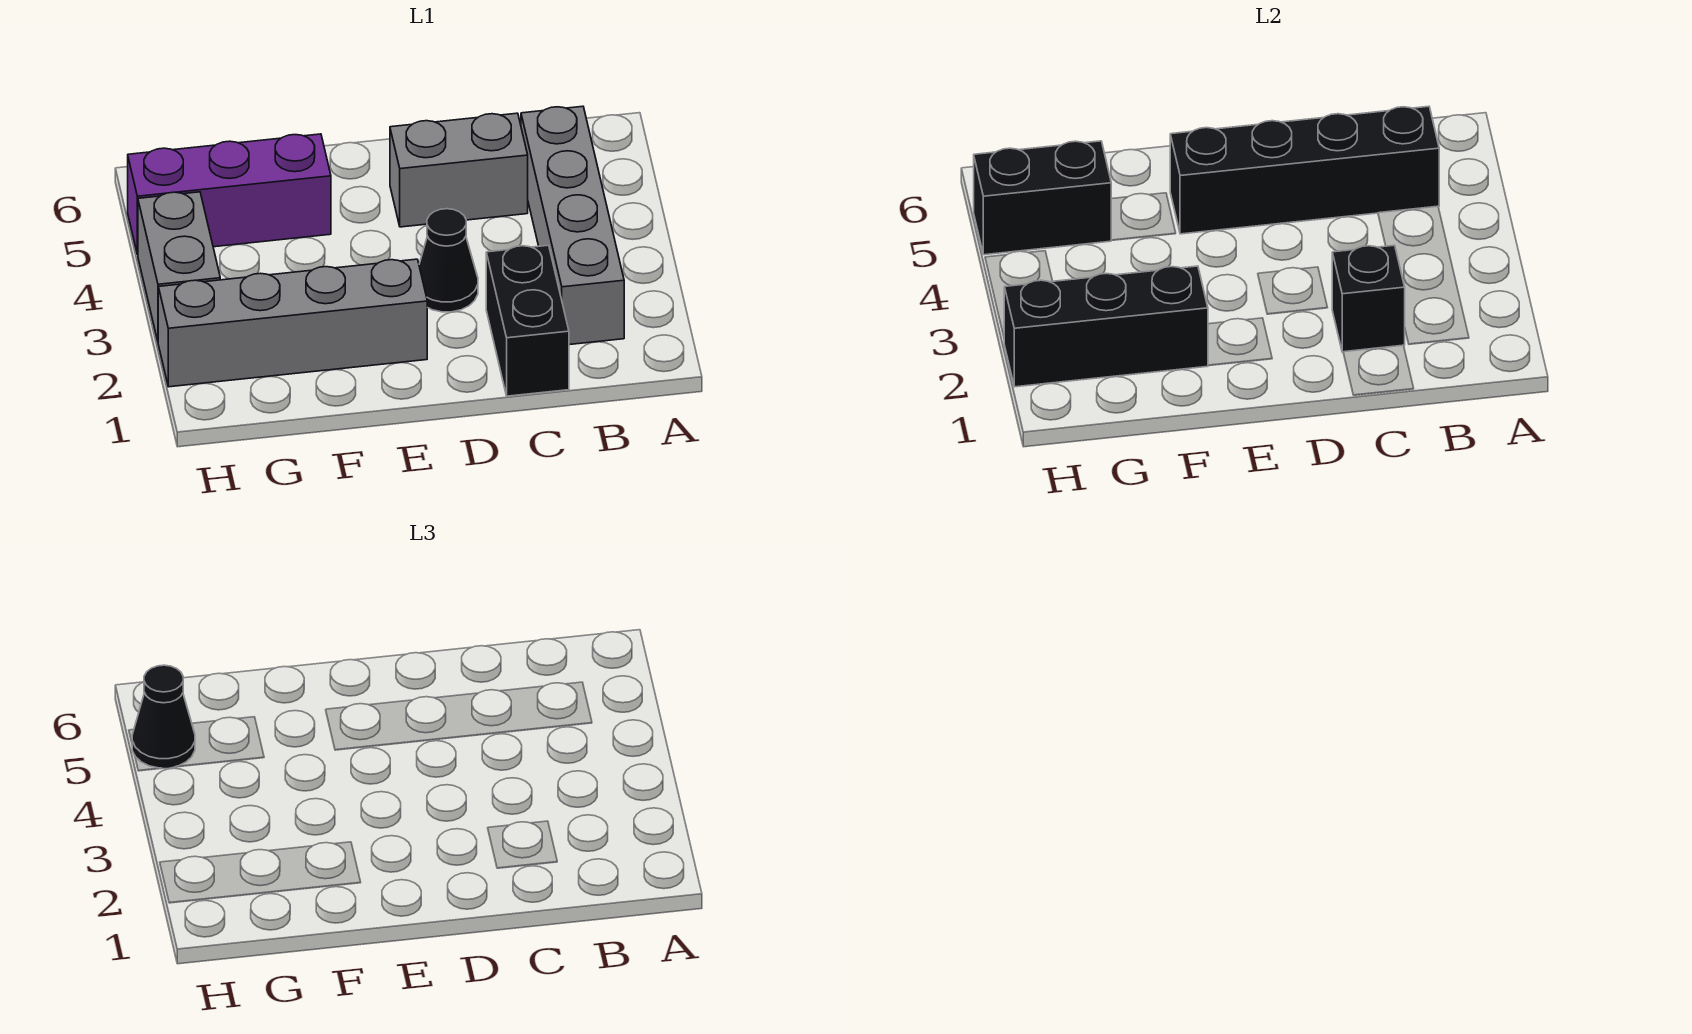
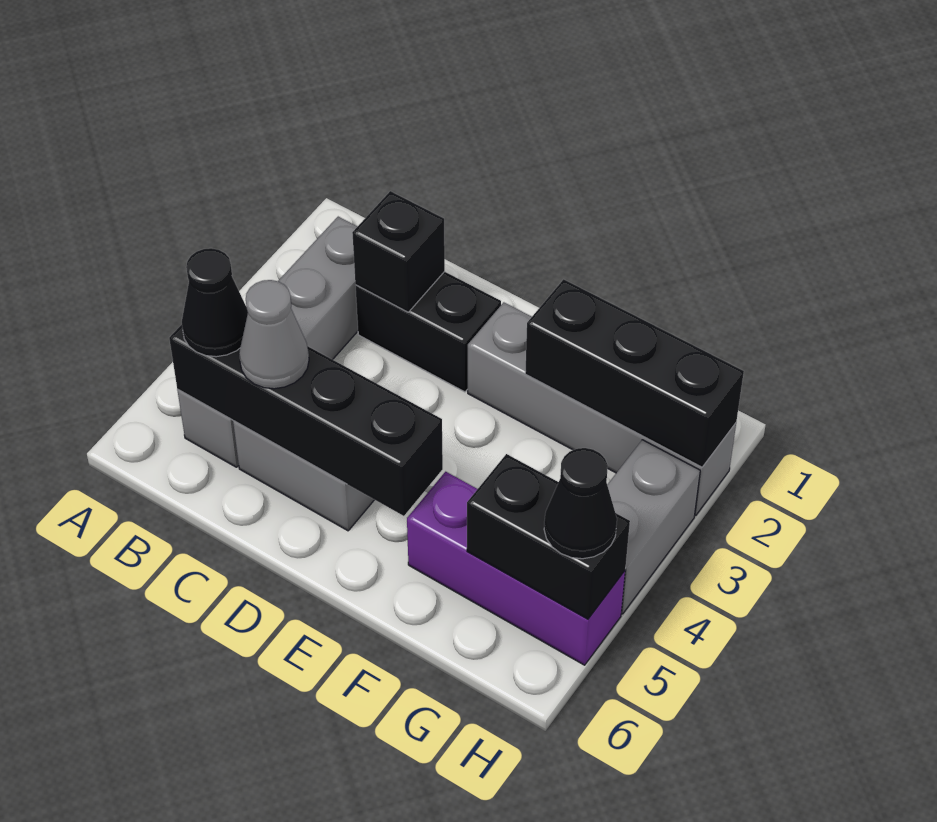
black 1x2 brick [486,245,569,396] -> black 1x2 brick turned to [356,272,501,392]
none -> grey 1x1 cone [239,280,309,389]
black 1x1 cone [419,209,478,312] -> black 1x1 cone moved to [182,248,248,357]

